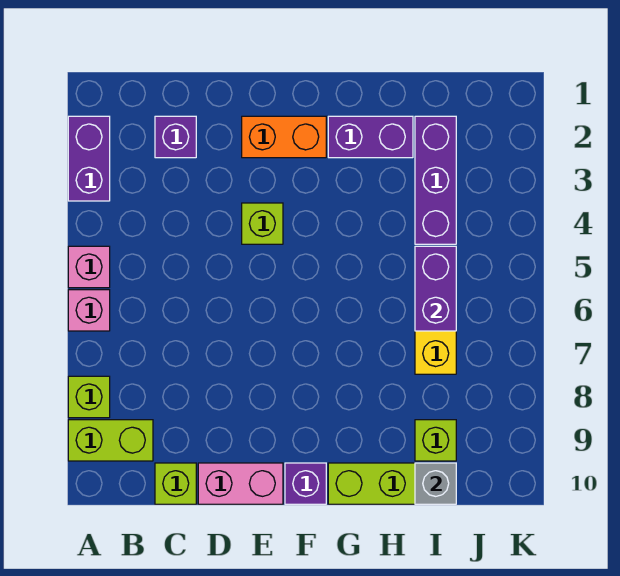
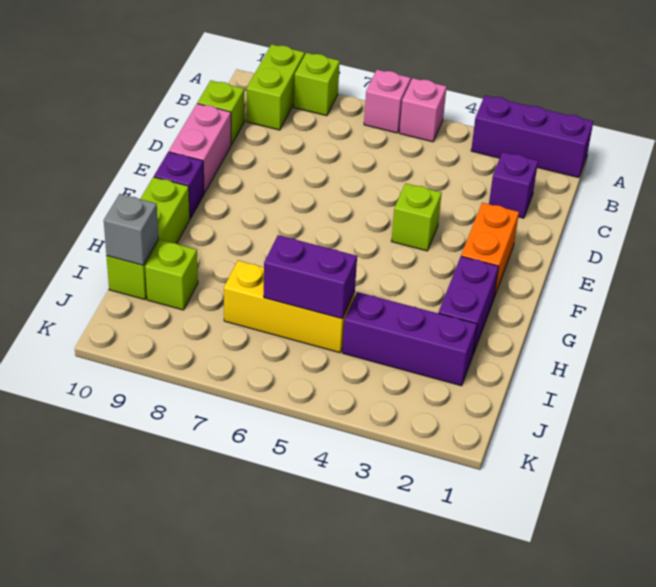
purple 1x2 brick [68,116,110,201] -> purple 1x3 brick [471,95,593,178]

